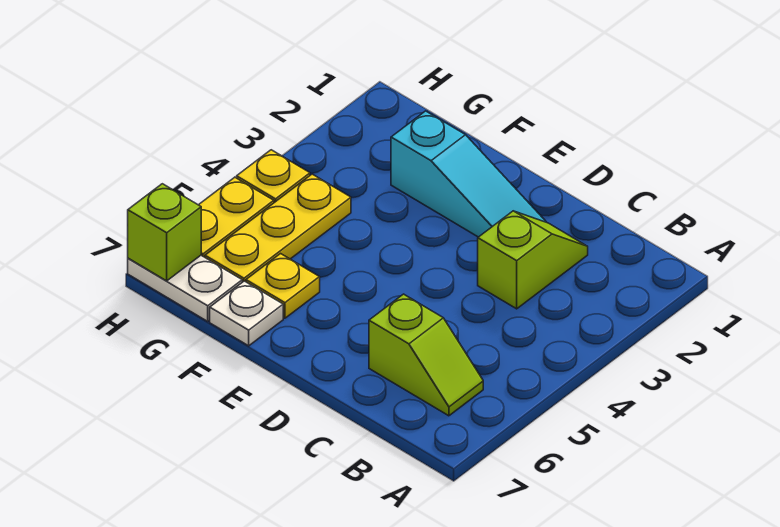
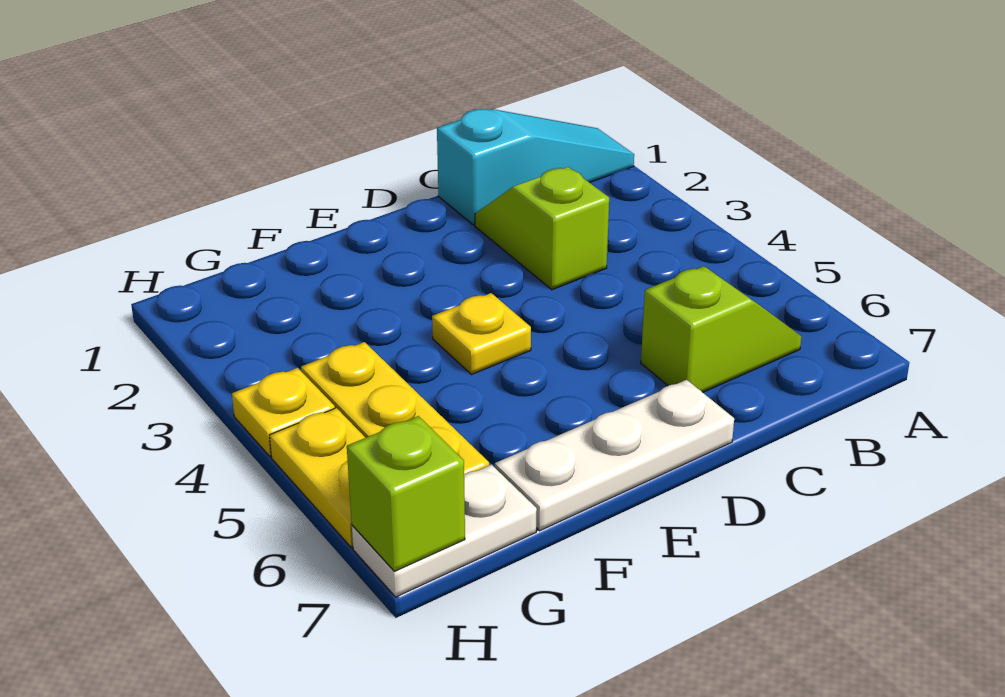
cyan 1x3 slope [391,111,546,237] -> cyan 1x3 slope moved to [437,109,634,225]
yellow 1x1 plate [246,254,320,318] -> yellow 1x1 plate moved to [432,293,531,375]
white 1x1 plate [210,281,283,346] -> white 1x3 plate [495,380,734,531]

